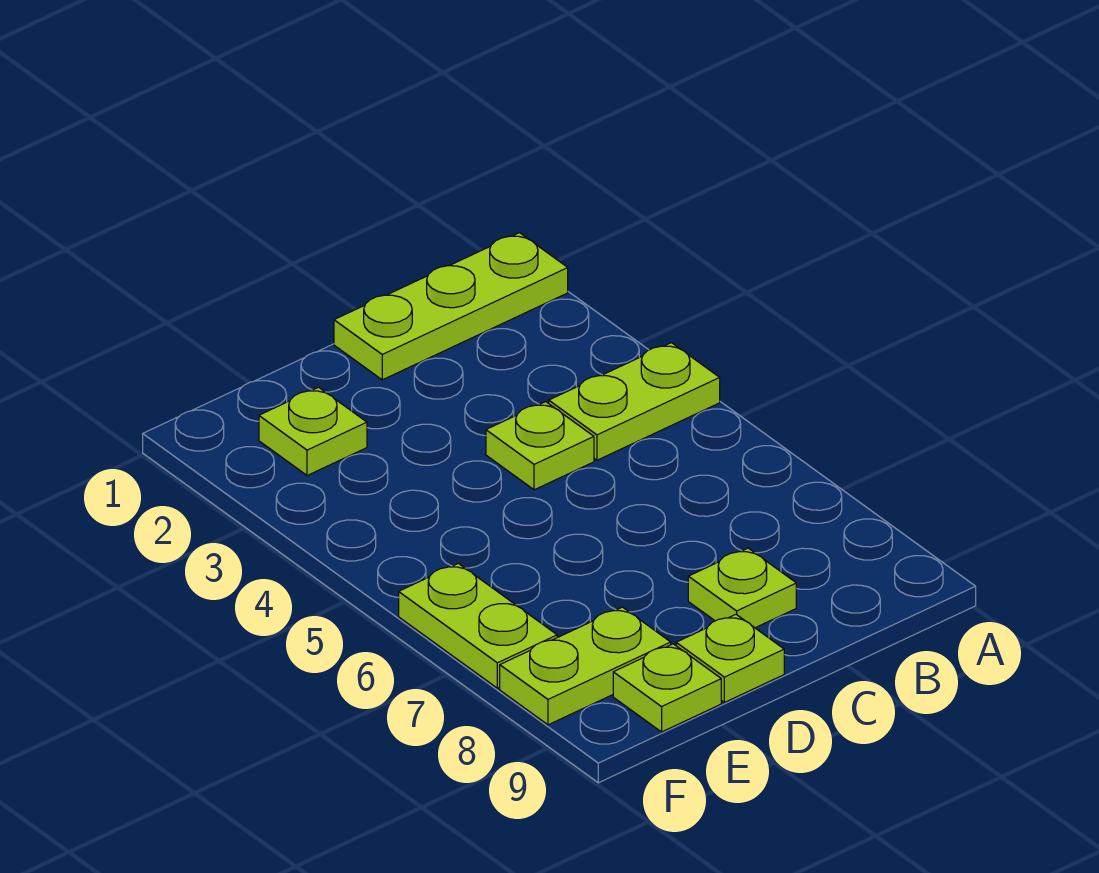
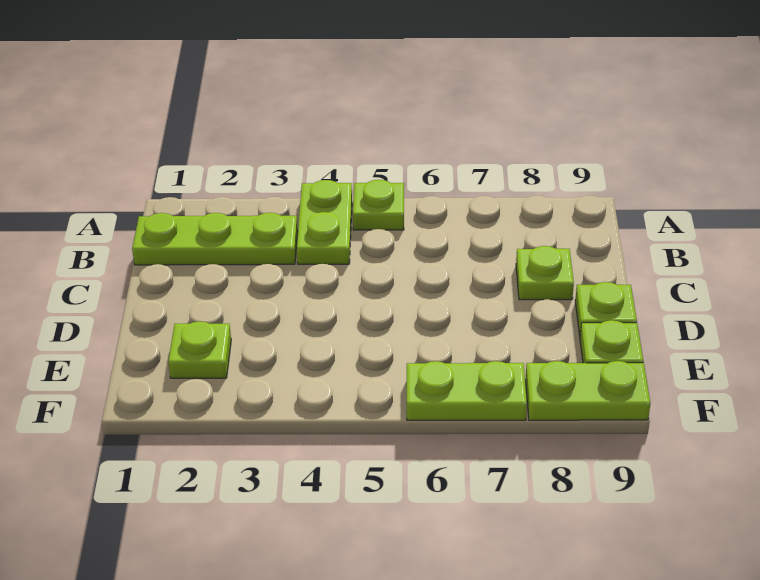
lime 1x3 plate [334,233,568,380] -> lime 1x3 plate turned to [132,213,298,265]
lime 1x1 plate [486,402,594,490] -> lime 1x1 plate moved to [353,180,404,230]
lime 1x2 plate [500,607,671,725] -> lime 1x2 plate turned to [525,361,650,420]

